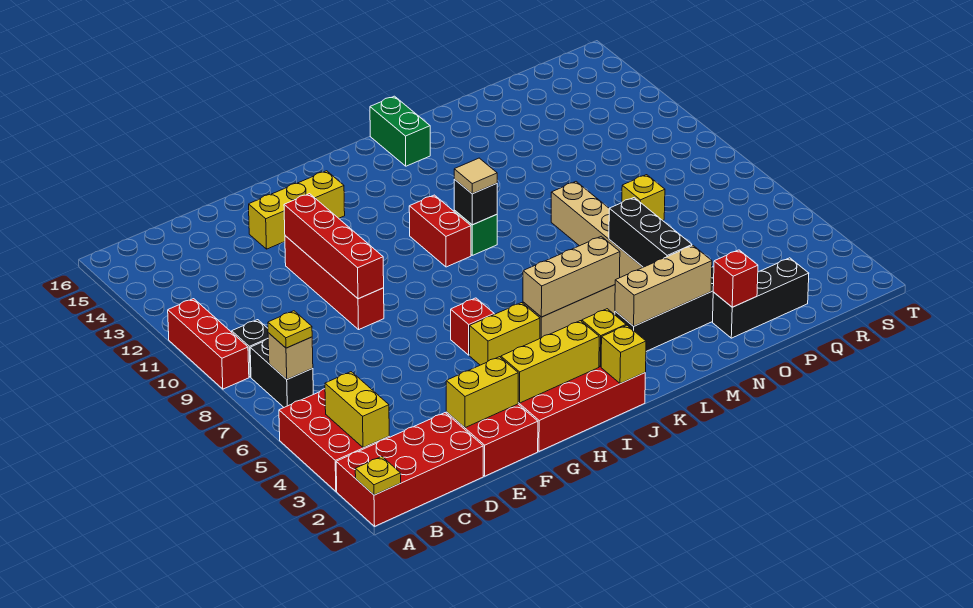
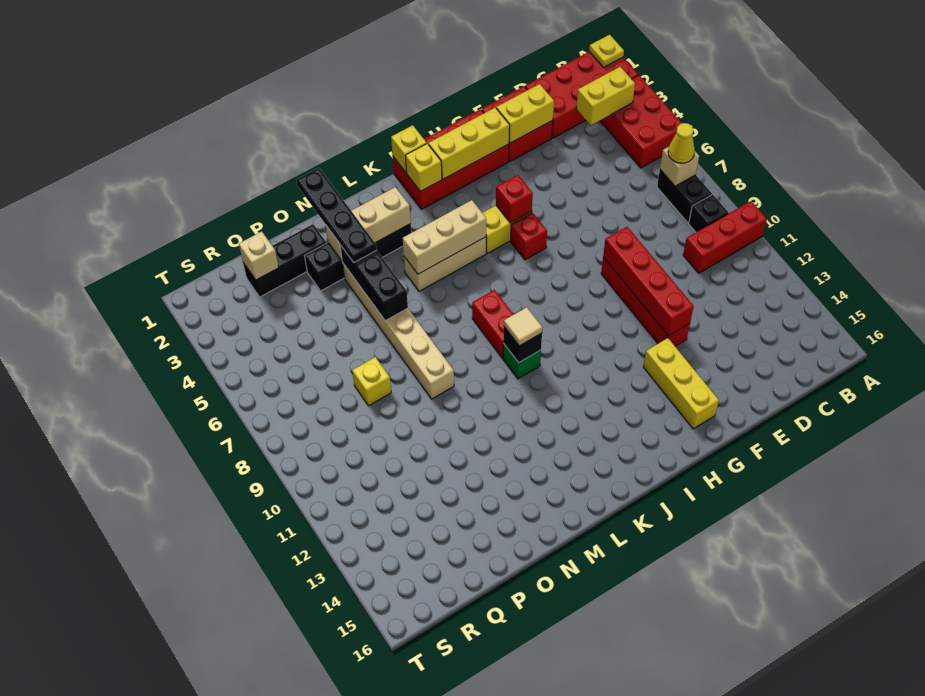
red 1x3 brick [168,299,249,389] -> red 1x3 brick turned to [683,201,767,273]
yellow 1x2 brick [325,372,389,448] -> yellow 1x2 brick turned to [576,67,635,125]
yellow 1x1 plate [268,311,312,348] -> yellow 1x1 cone [668,123,695,163]
yellow 1x3 brick [249,171,345,249] -> yellow 1x3 brick turned to [643,338,719,429]
red 1x2 brick [409,195,471,267] -> red 1x2 brick moved to [472,290,514,358]
green 1x2 brick [370,96,430,166] -> none
none -> black 1x4 plate [296,168,377,262]
red 1x1 brick [713,250,758,307] -> red 1x1 brick moved to [496,175,533,223]
none -> tan 1x1 brick [239,231,279,280]

